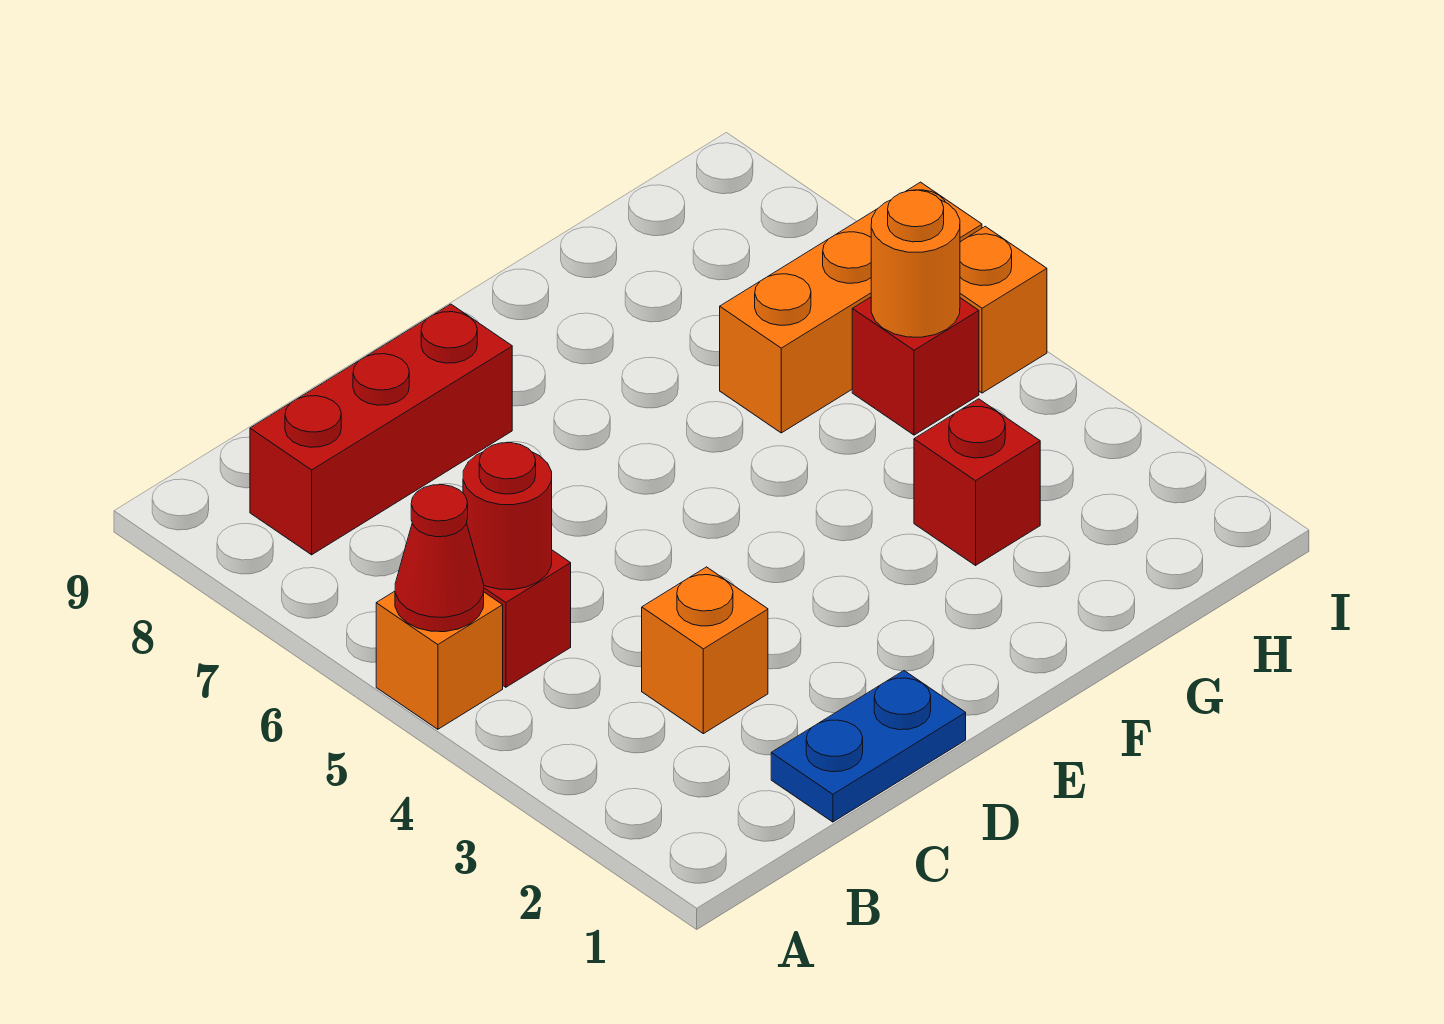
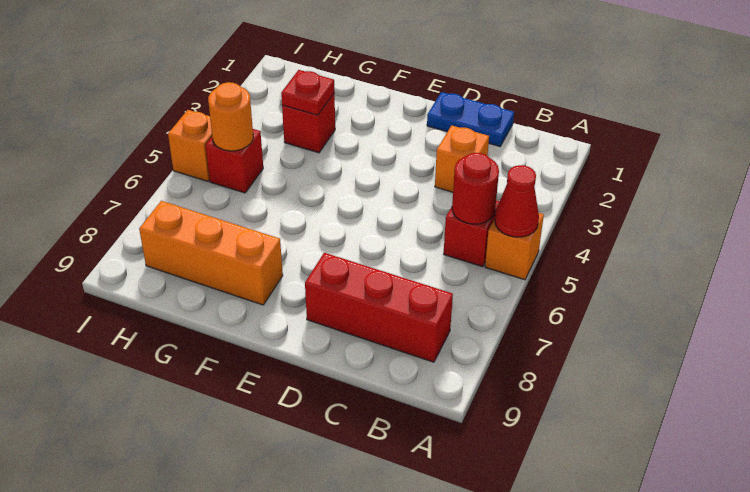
none -> red 1x1 plate [281,70,334,115]
orange 1x3 brick [720,182,982,433] -> orange 1x3 brick moved to [139,201,283,305]

